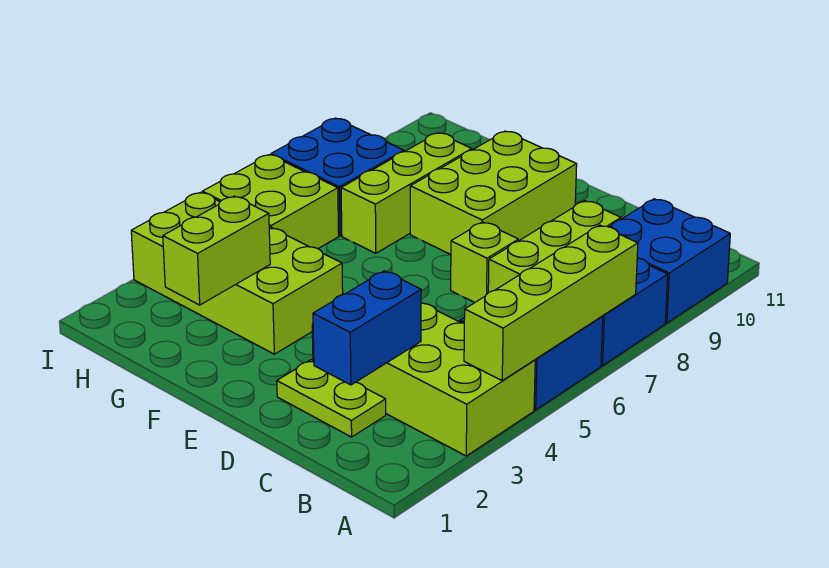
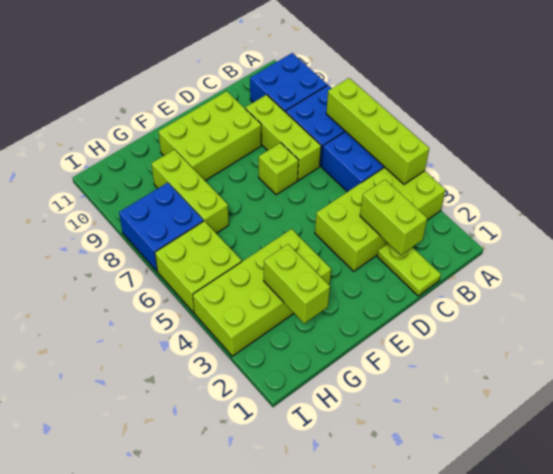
lime 1x2 plate [277,360,386,437] -> lime 1x2 plate turned to [377,243,441,296]
blue 1x2 brick [313,271,421,385] -> lime 1x2 brick [360,180,427,255]
lime 2x3 brick [410,131,577,254] -> lime 2x3 brick turned to [158,91,261,181]

